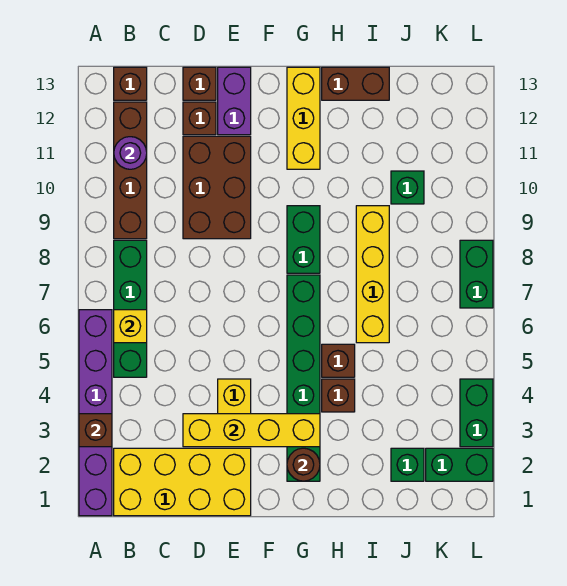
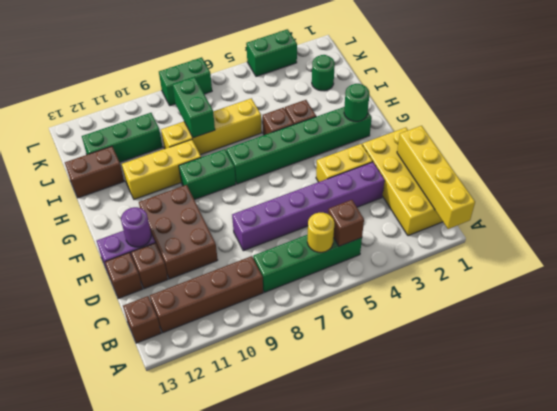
purple 1x6 brick [79,310,112,516] -> purple 1x6 brick moved to [232,162,385,251]
brown 1x1 brick [79,414,112,447] -> brown 1x1 brick moved to [328,200,364,246]
yellow 1x1 brick [114,310,147,343] -> yellow 1x1 round brick [307,213,334,252]
purple 1x1 round brick [114,137,147,169] -> purple 1x1 round brick moved to [121,207,151,247]
yellow 1x4 brick [183,414,320,447] -> yellow 1x4 brick moved to [397,126,475,229]
brown 2x3 brick [183,136,251,239] -> brown 2x3 brick turned to [139,185,218,279]
brown 1x1 round brick [287,448,320,481] -> green 1x1 round brick [344,84,369,121]
yellow 1x3 brick [287,67,320,169] -> yellow 1x3 brick moved to [122,140,201,199]
brown 1x2 brick [322,67,389,100] -> brown 1x2 brick turned to [65,146,124,198]
green 1x1 brick [391,448,424,481] -> green 1x1 round brick [312,55,335,91]
green 1x1 brick [391,171,424,204] -> green 1x3 brick [82,113,162,162]
green 1x2 brick [426,448,493,481] -> green 1x2 brick moved to [173,77,215,138]

